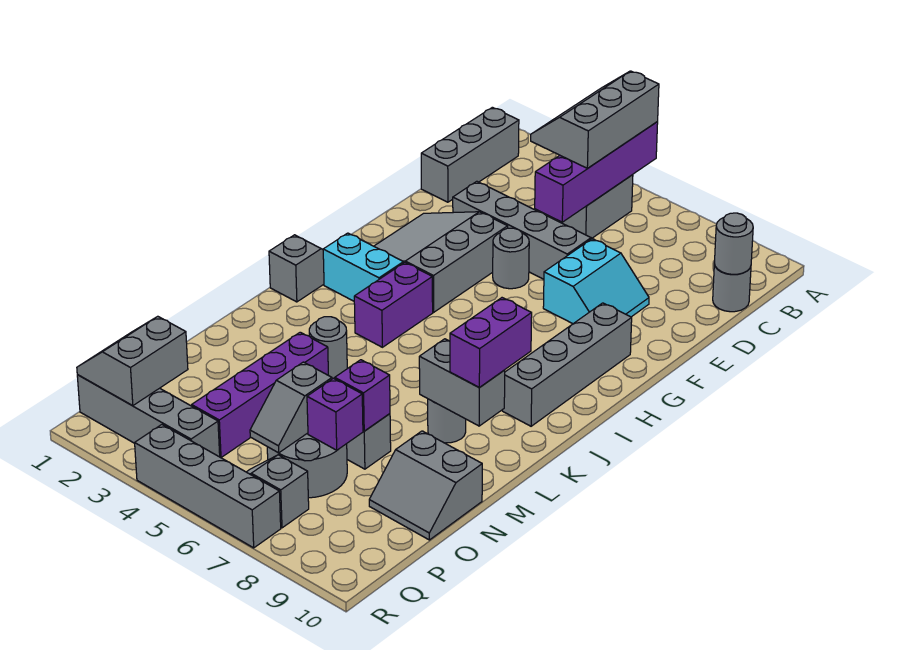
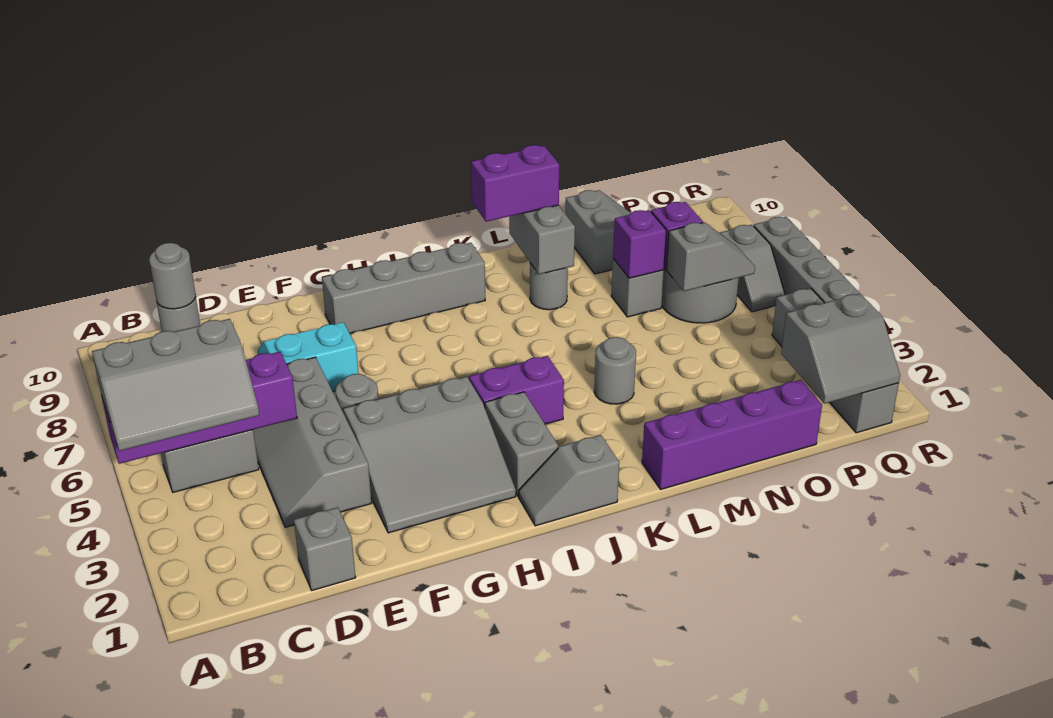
grey 1x3 brick [421,107,519,202] -> grey 1x1 brick [294,507,356,590]
cyan 1x2 brick [323,233,403,301] -> grey 1x2 brick [485,392,558,496]
purple 1x4 brick [192,332,328,458] -> purple 1x4 brick moved to [642,380,822,490]

